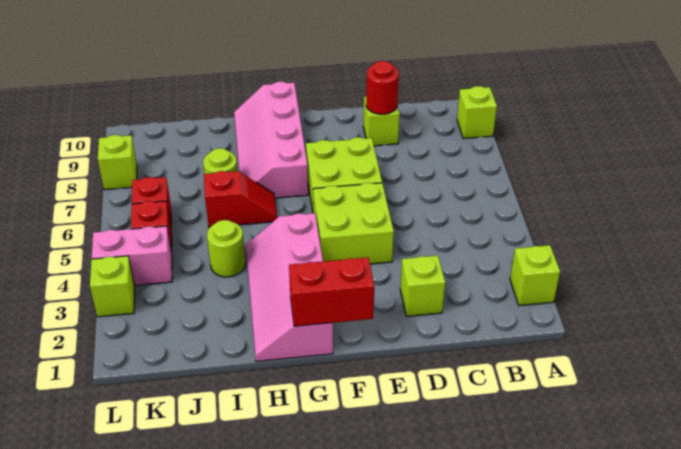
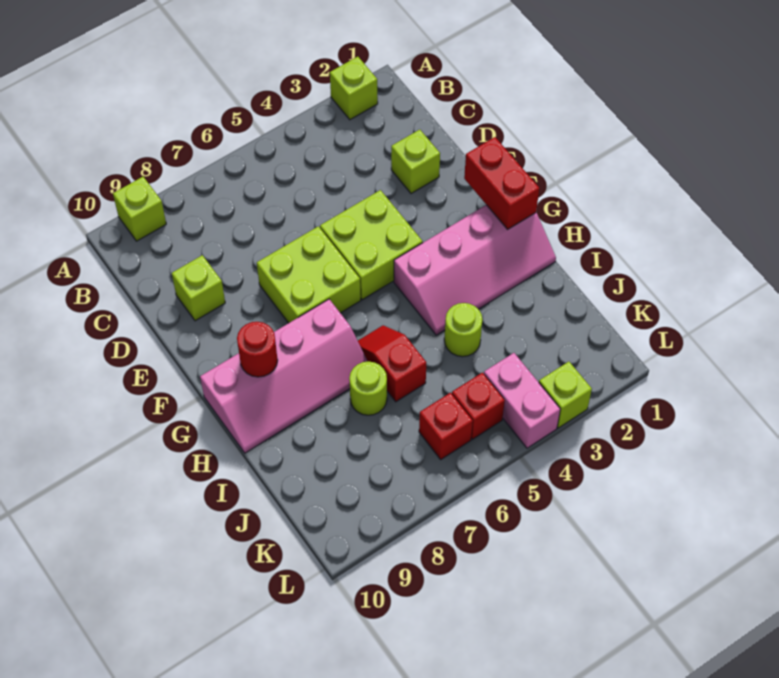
red 1x1 round brick [366,61,399,114] -> red 1x1 round brick moved to [237,322,278,377]
lime 1x1 brick [98,135,137,190] -> none

